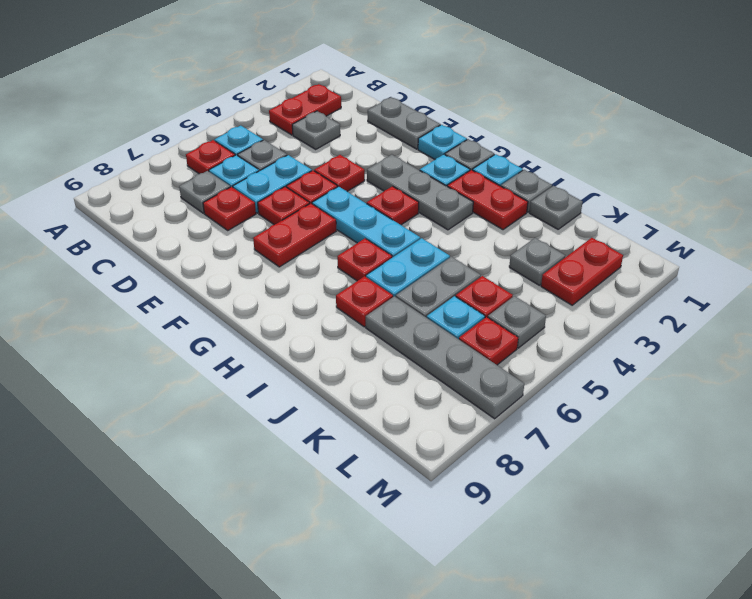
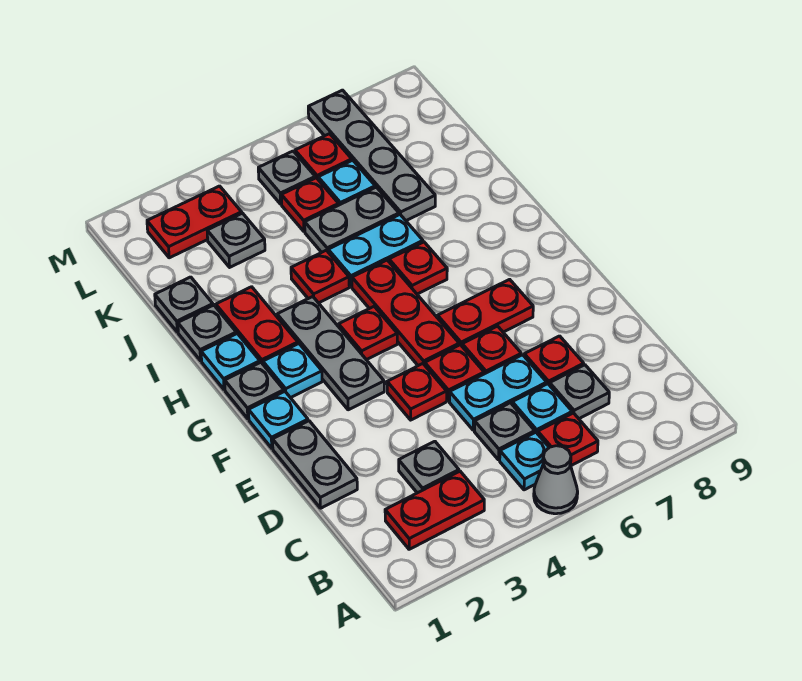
none -> grey 1x1 cone [534,446,578,514]
cyan 1x3 plate [312,186,420,257] -> red 1x3 plate [352,260,459,366]
red 1x1 plate [336,276,393,327] -> red 1x1 plate moved to [291,250,349,303]

